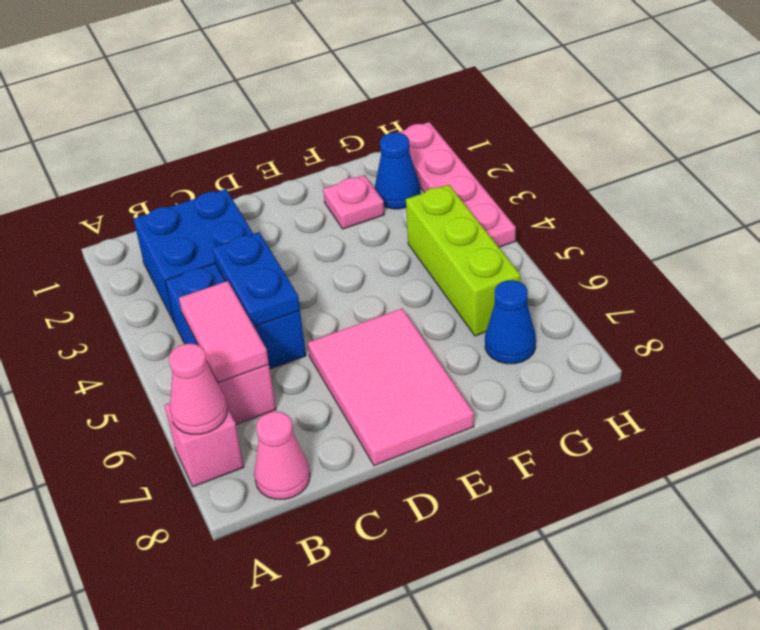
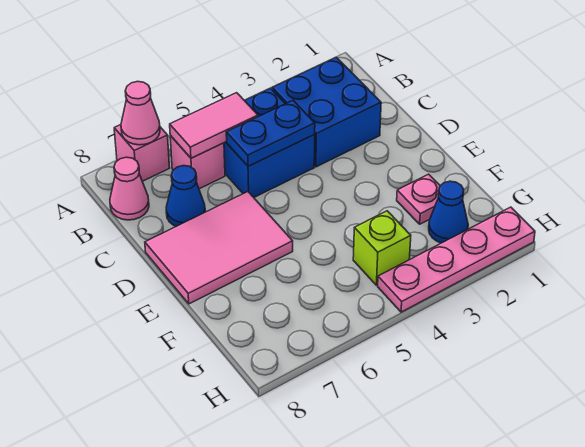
lime 1x3 brick [406,185,520,336] -> lime 1x1 brick [353,211,411,285]
blue 1x1 cone [485,280,536,364] -> blue 1x1 cone moved to [166,166,205,226]

